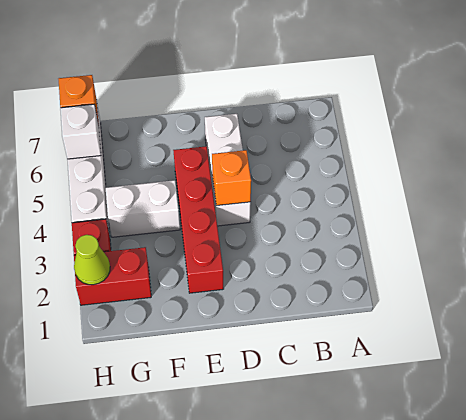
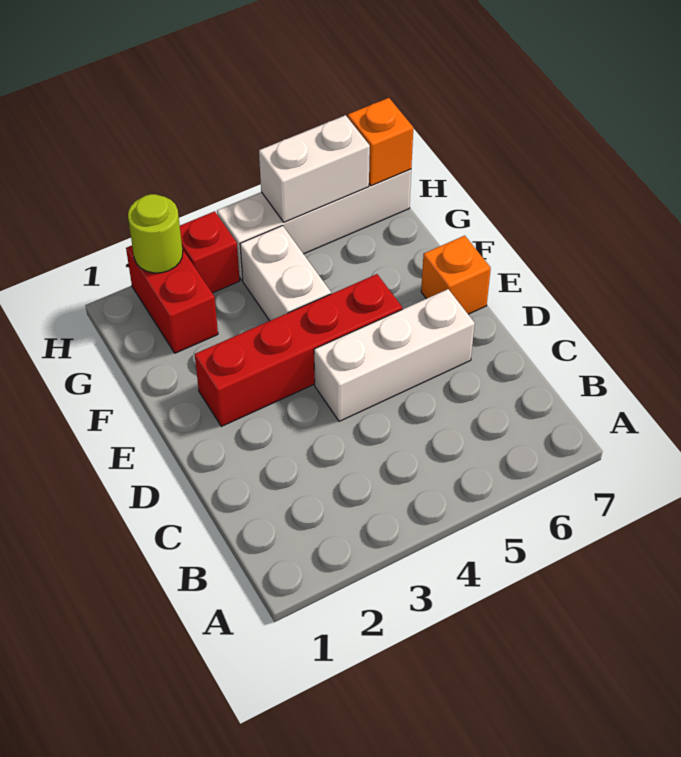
orange 1x1 brick [212,150,251,206] -> orange 1x1 brick moved to [421,236,491,314]
lime 1x1 cone [74,235,110,285] -> lime 1x1 round brick [128,194,183,273]
white 1x1 brick [60,104,101,159] -> white 1x2 brick [259,115,370,222]

